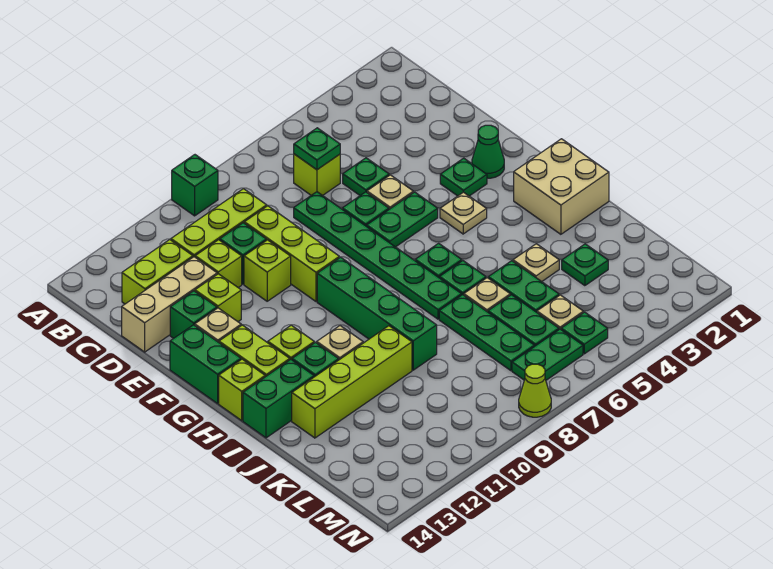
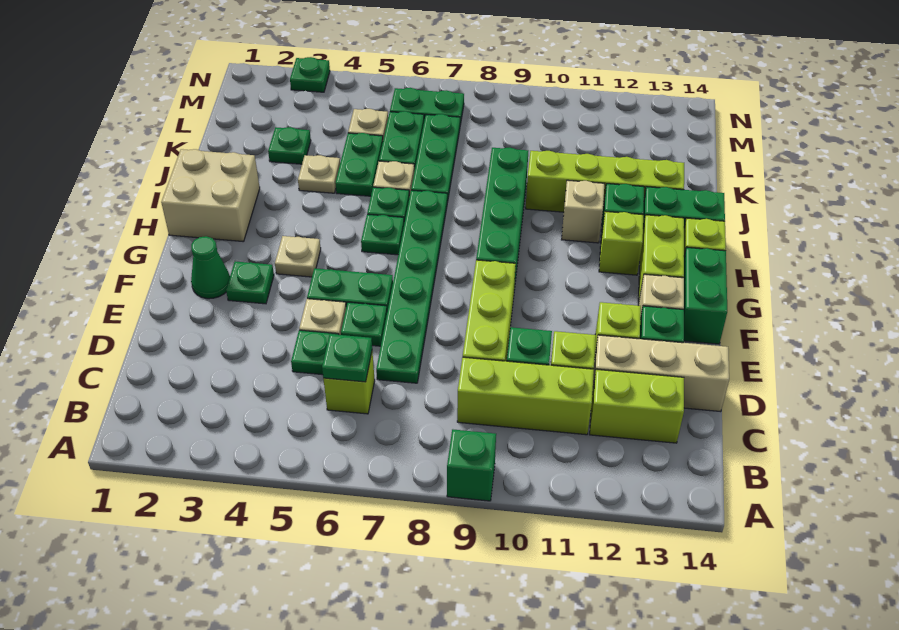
lime 1x1 brick [244,240,291,301] -> none
green 1x1 plate [561,312,608,354] -> green 1x1 plate moved to [290,57,330,92]
lime 1x1 cone [519,364,551,417] -> none

